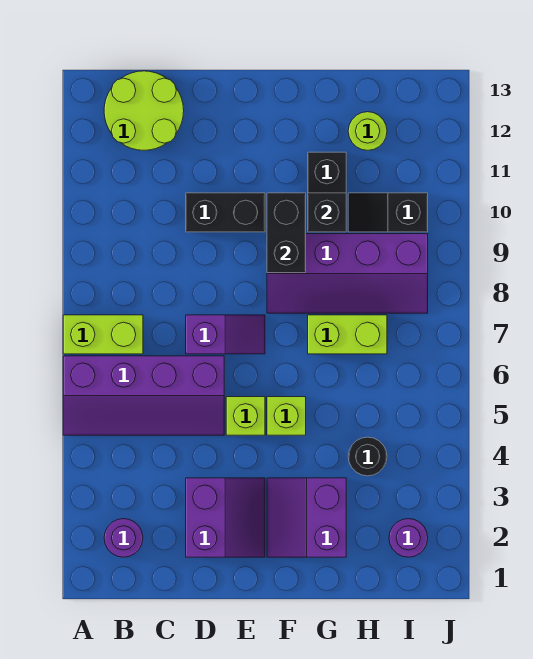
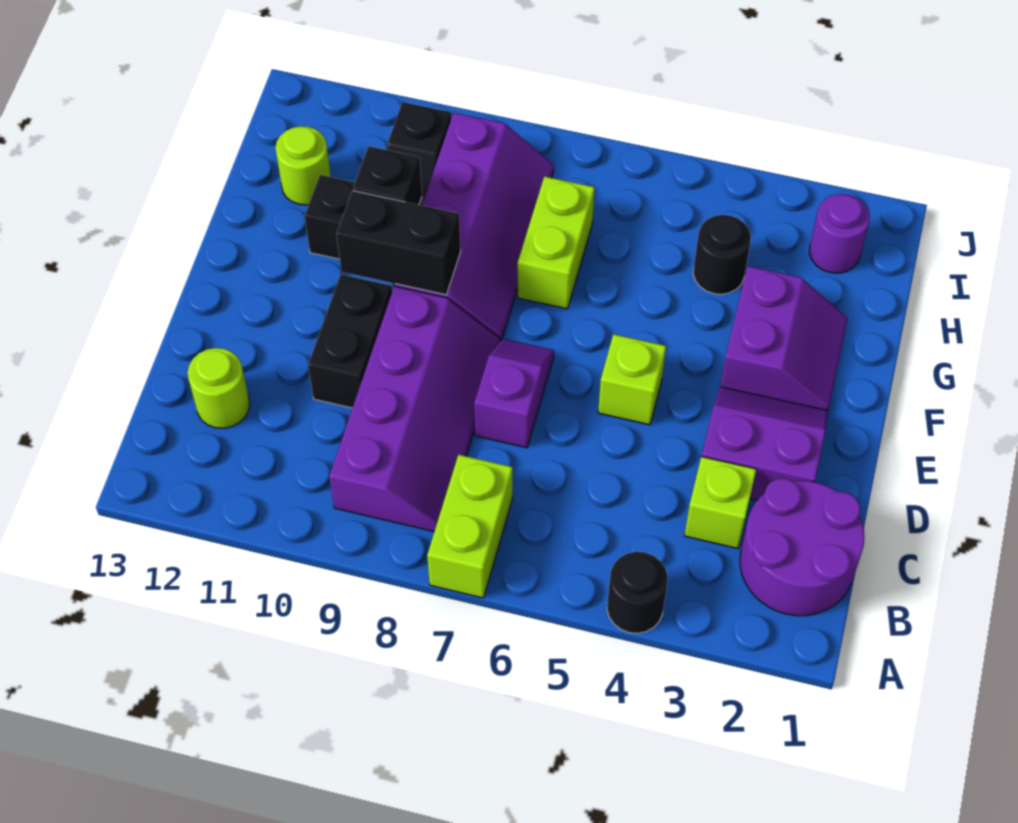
none -> black 1x1 round brick [607,552,668,633]
purple 2x4 slope [63,356,224,435] -> purple 2x4 slope moved to [329,286,501,532]
purple 1x1 round brick [104,519,143,557] -> purple 2x2 round brick [740,478,864,616]
lime 2x2 round brick [104,71,184,150] -> lime 1x1 round brick [188,348,250,428]
purple 2x2 slope [267,478,346,557] -> purple 2x2 slope turned to [720,266,848,411]
lime 1x1 brick [267,397,306,435] -> lime 1x1 brick moved to [684,456,756,548]

